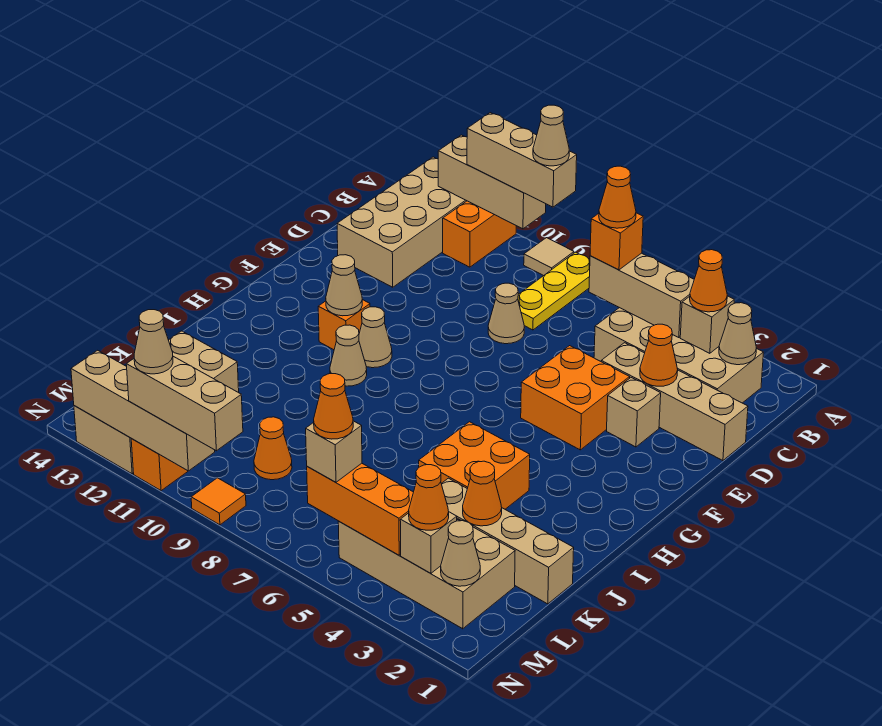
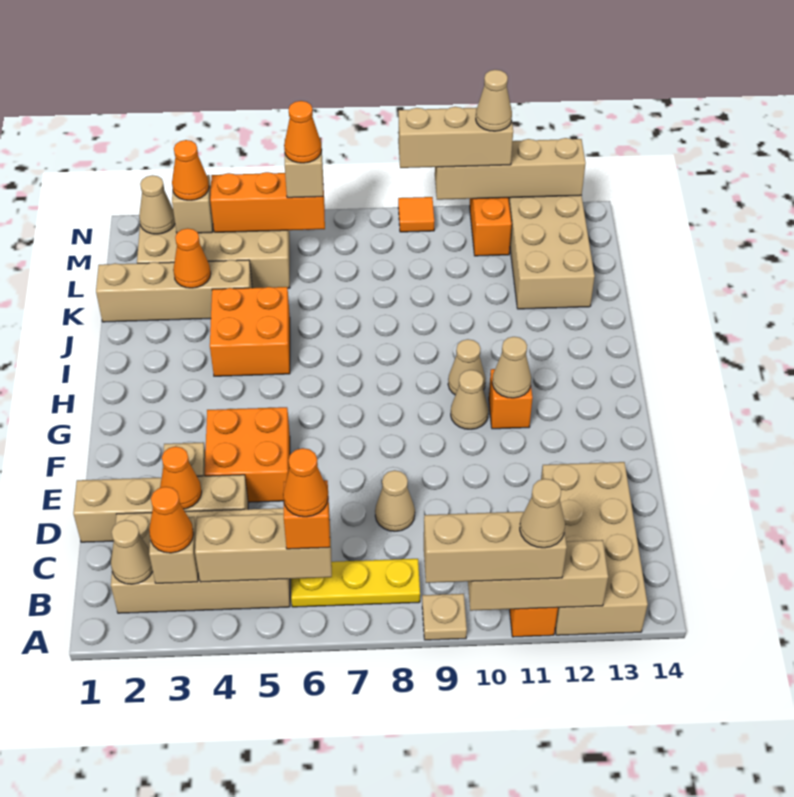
yellow 1x3 plate [518,252,590,330] -> yellow 1x3 plate turned to [291,559,420,607]
tan 1x1 tile [524,238,574,276] -> tan 1x1 plate [422,594,467,640]
tan 1x1 cone [533,105,569,166] -> tan 1x1 cone moved to [520,479,565,548]
orange 1x1 cone [254,417,292,480] -> none

